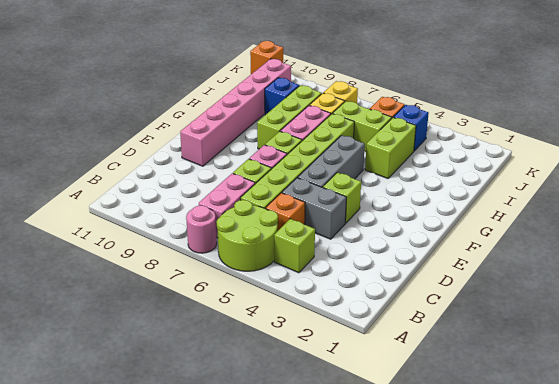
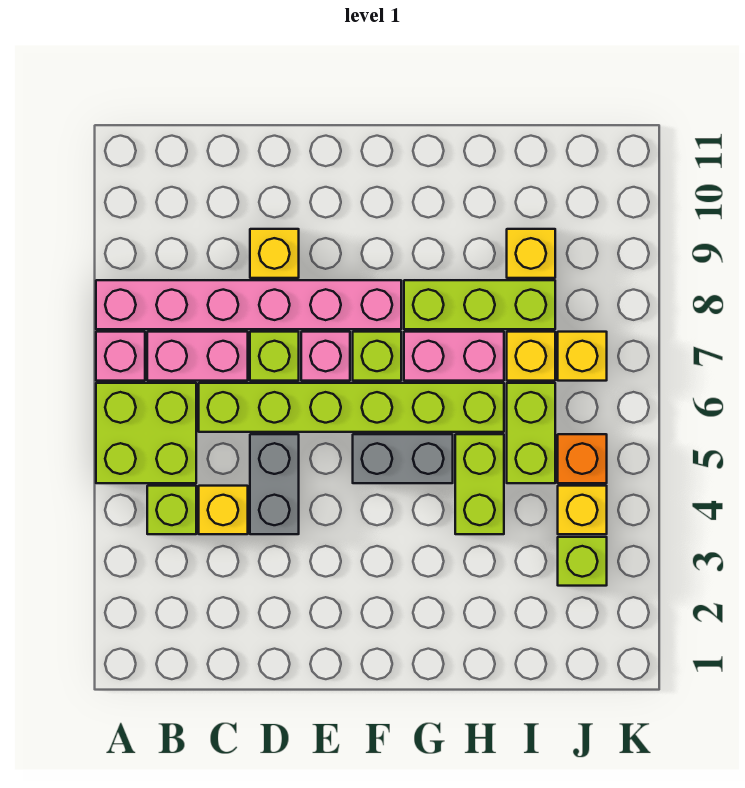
lime 2x2 round brick [217,200,278,271] -> lime 2x2 brick [96,383,196,483]
pink 1x1 round brick [186,205,217,253] -> pink 1x1 brick [96,332,145,381]
none -> yellow 1x1 brick [199,486,248,534]
orange 1x1 brick [265,193,305,231] -> none
none -> yellow 1x1 brick [250,229,299,278]
lime 1x1 brick [323,172,361,223] -> lime 1x1 brick moved to [558,537,607,586]
grey 1x3 brick [298,135,365,187] -> grey 1x2 brick [353,434,453,483]
pink 1x6 brick [180,59,291,166] -> pink 1x6 brick moved to [96,280,401,329]
lime 1x2 brick [365,118,416,178] -> lime 1x2 brick turned to [455,434,504,534]
blue 1x1 brick [265,78,299,115] -> yellow 1x1 brick [507,229,555,278]
blue 1x1 brick [393,105,429,151] -> yellow 1x1 brick [558,486,607,534]
orange 1x1 brick [250,41,283,74] -> none

